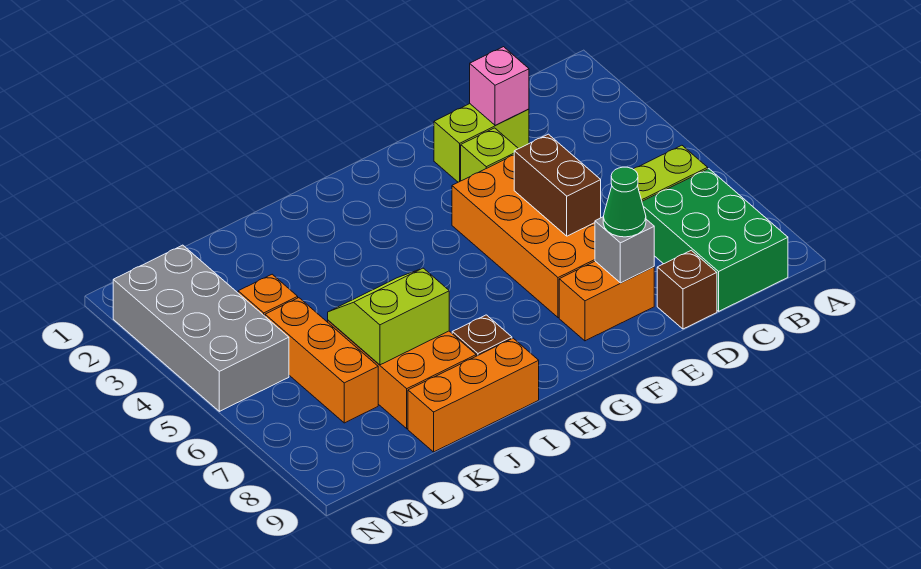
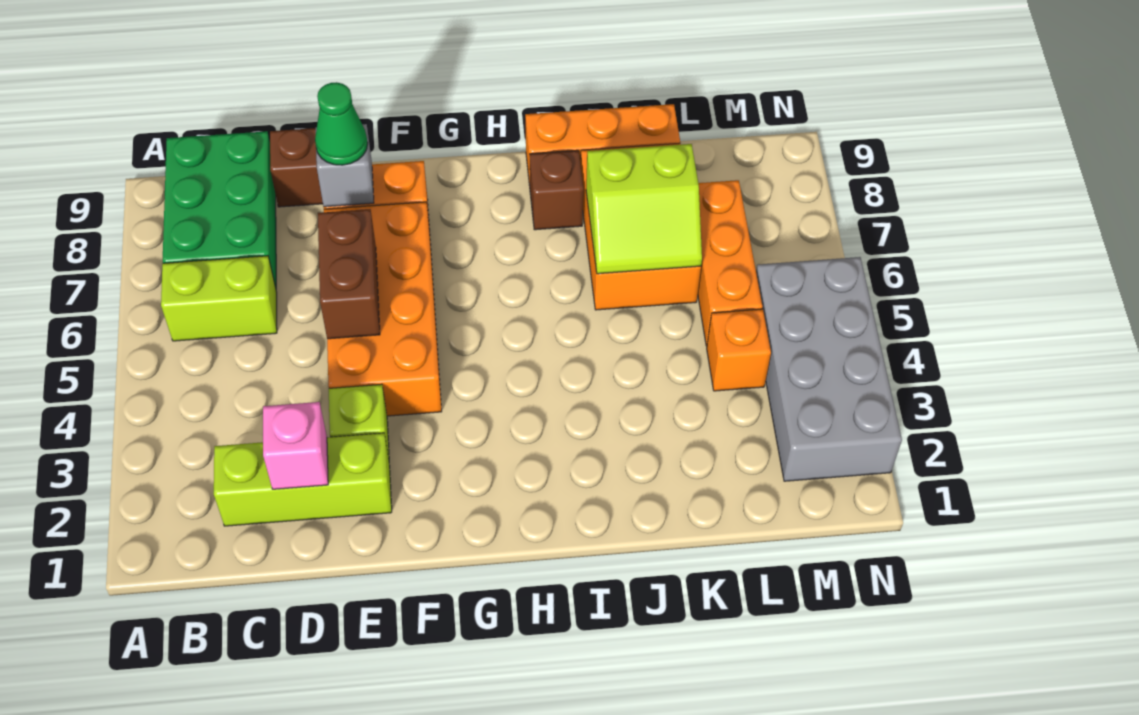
lime 1x2 brick [434,104,529,182] -> lime 1x3 brick [214,433,392,526]

